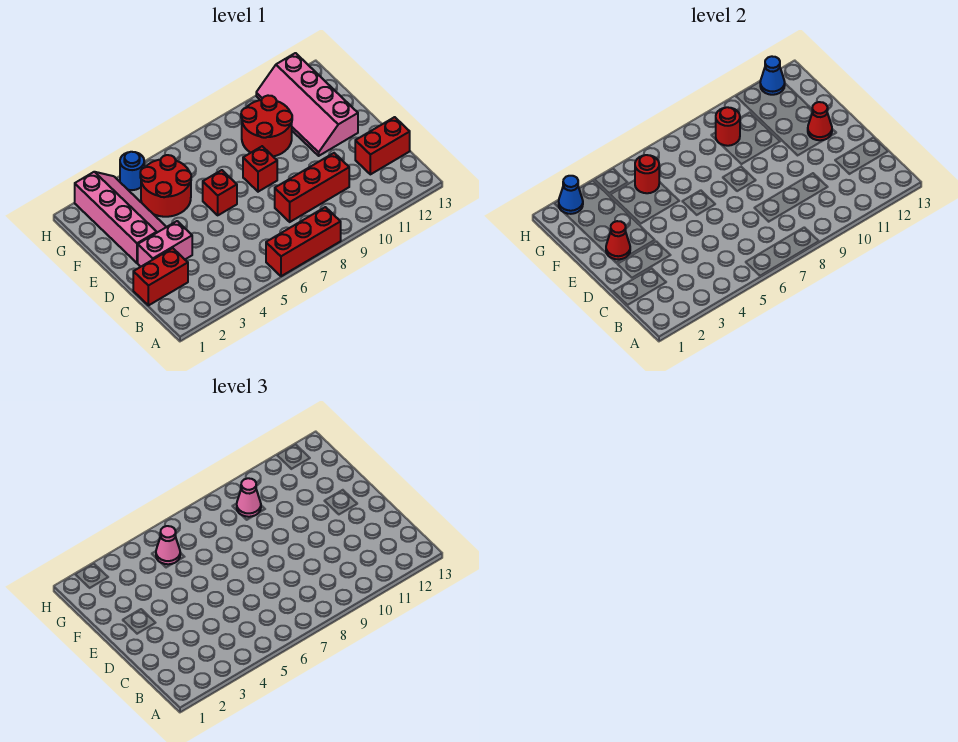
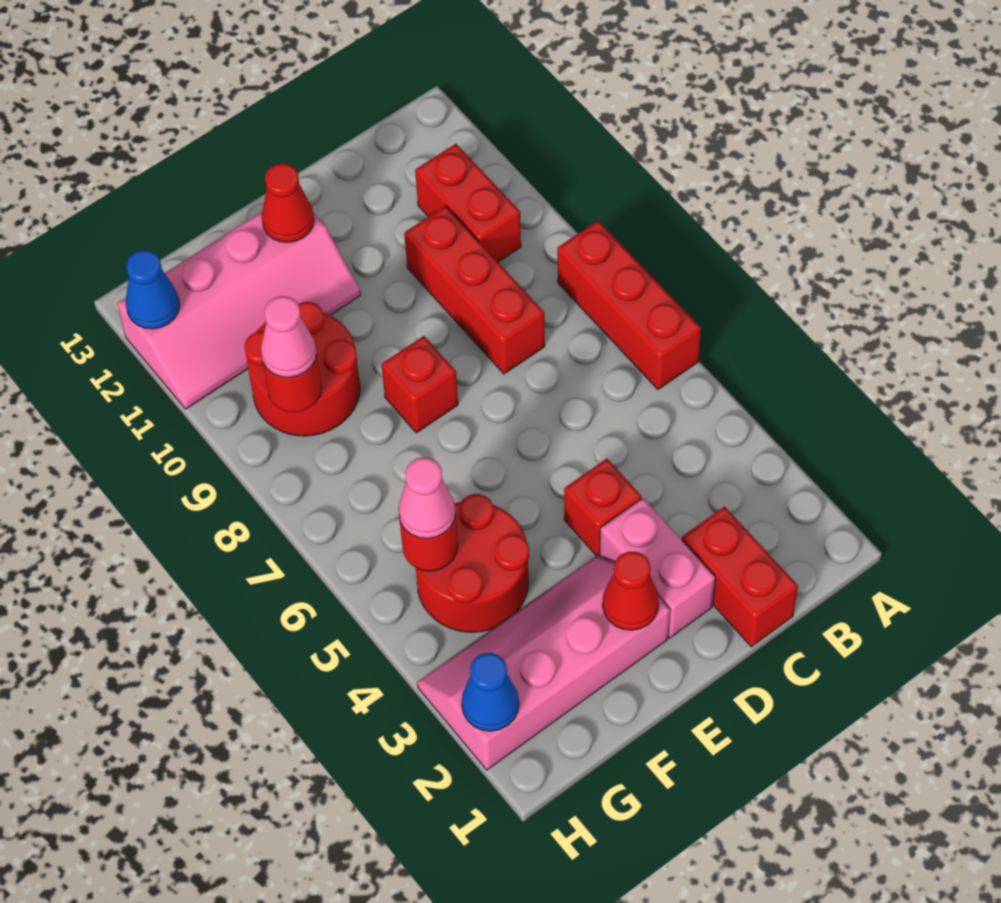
red 1x2 brick [355,117,410,174] -> red 1x2 brick moved to [415,144,521,262]
red 1x1 brick [203,170,237,215] -> red 1x1 brick moved to [564,459,641,556]
blue 1x1 round brick [120,152,144,190] -> none

